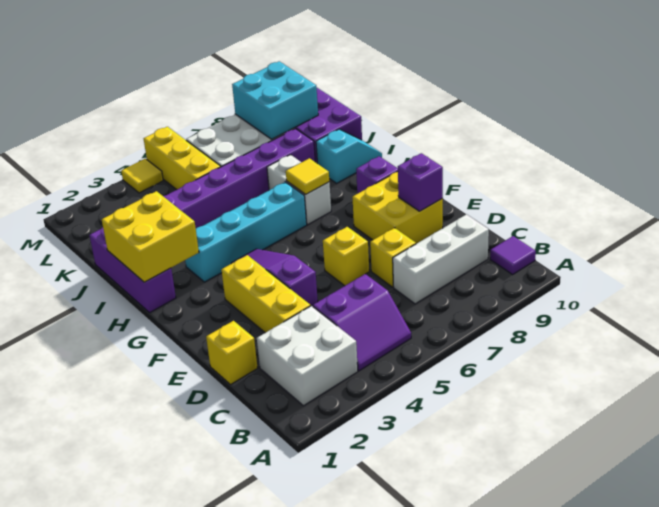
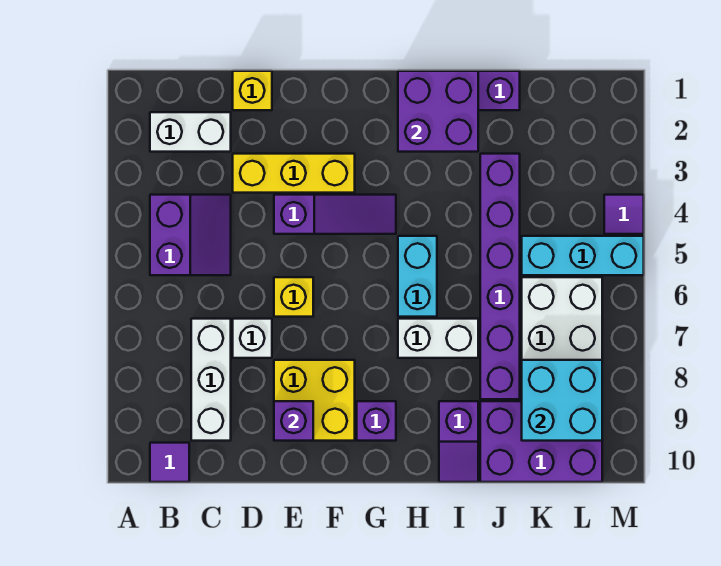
white 2x2 brick [257,306,358,406] -> white 1x2 brick [150,112,231,152]
purple 2x2 slope [313,274,411,371] -> purple 2x2 slope turned to [150,195,231,275]
yellow 1x1 brick [370,228,416,287] -> white 1x1 brick [233,319,272,358]
yellow 2x2 brick [102,191,199,282] -> purple 2x2 brick [398,71,478,152]
cyan 1x4 brick [185,182,307,282] -> cyan 1x2 brick [398,236,437,317]
yellow 1x1 tile [286,158,329,194] -> none
cyan 1x2 slope [316,129,382,183] -> purple 1x2 slope [439,401,478,482]
yellow 1x3 brick [144,127,221,190] -> cyan 1x3 brick [522,236,644,275]
yellow 1x1 tile [121,159,163,193] -> purple 1x1 tile [604,195,644,234]

